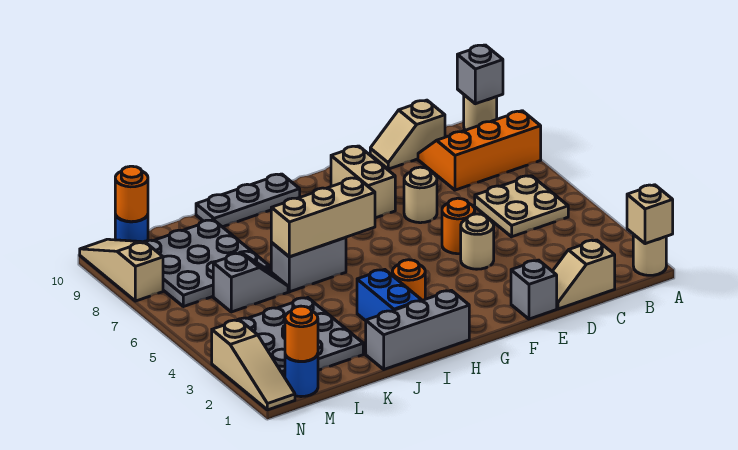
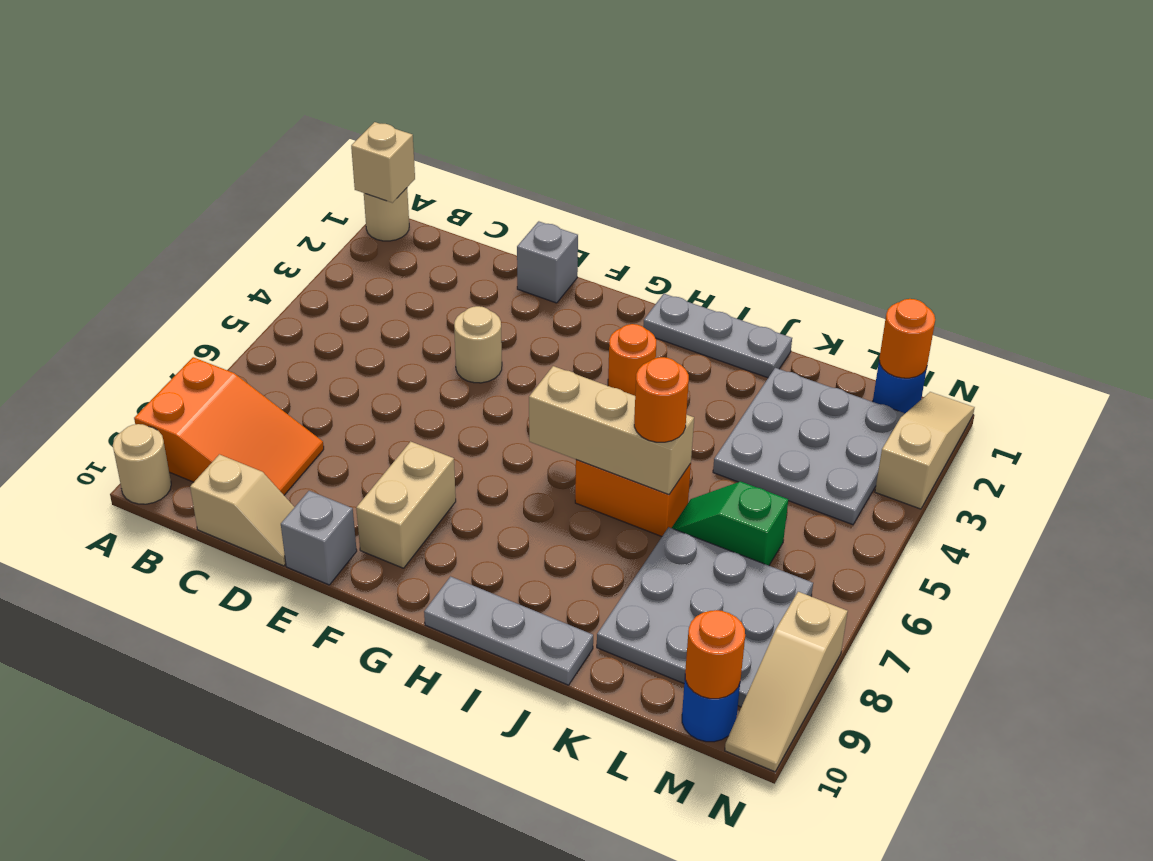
orange 2x3 slope [418,111,541,190] -> orange 2x3 slope turned to [134,357,324,495]
grey 1x1 brick [457,45,503,104] -> grey 1x1 brick moved to [281,491,357,585]
tan 2x2 plate [475,176,568,237] -> none
tan 1x2 slope [552,240,615,309] -> none
orange 1x1 round brick [442,198,475,254] -> orange 1x1 round brick moved to [634,357,689,442]
tan 1x1 round brick [404,167,437,223] -> none
grey 1x3 brick [366,290,469,369] -> grey 1x3 plate [643,294,792,378]
blue 1x2 brick [357,269,421,321] -> none
grey 1x2 brick [271,238,346,292] -> orange 1x2 brick [575,460,691,536]
grey 1x2 slope [213,253,288,312] -> green 1x2 slope [672,482,788,566]

